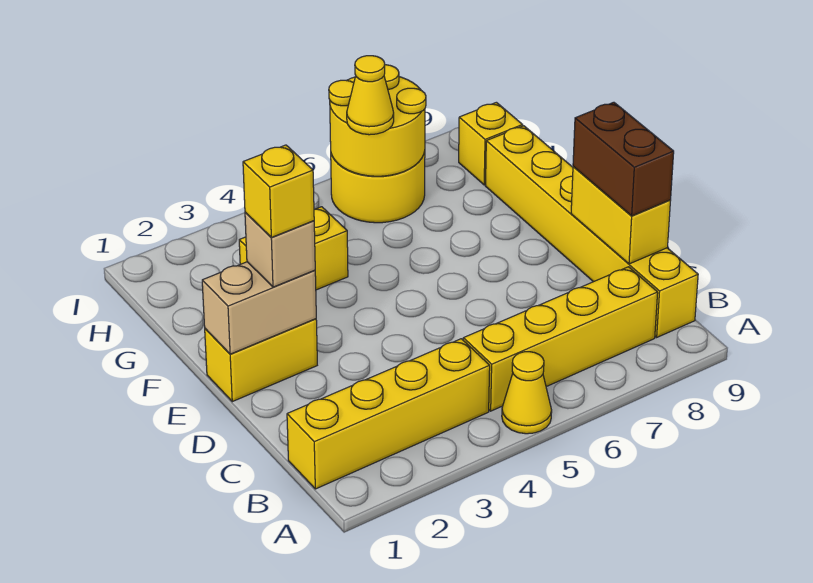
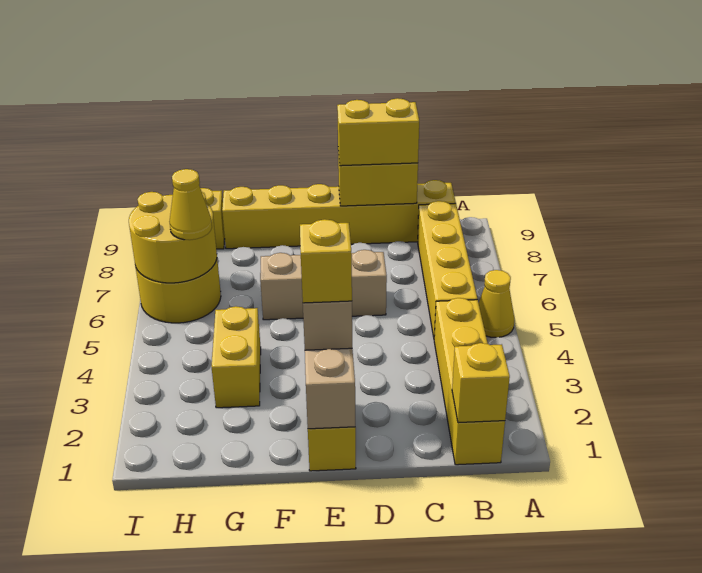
none -> yellow 1x1 brick [452,343,510,423]
brown 1x2 brick [573,102,674,216] -> yellow 1x2 brick [337,98,419,166]
none -> tan 1x3 brick [260,250,387,320]

